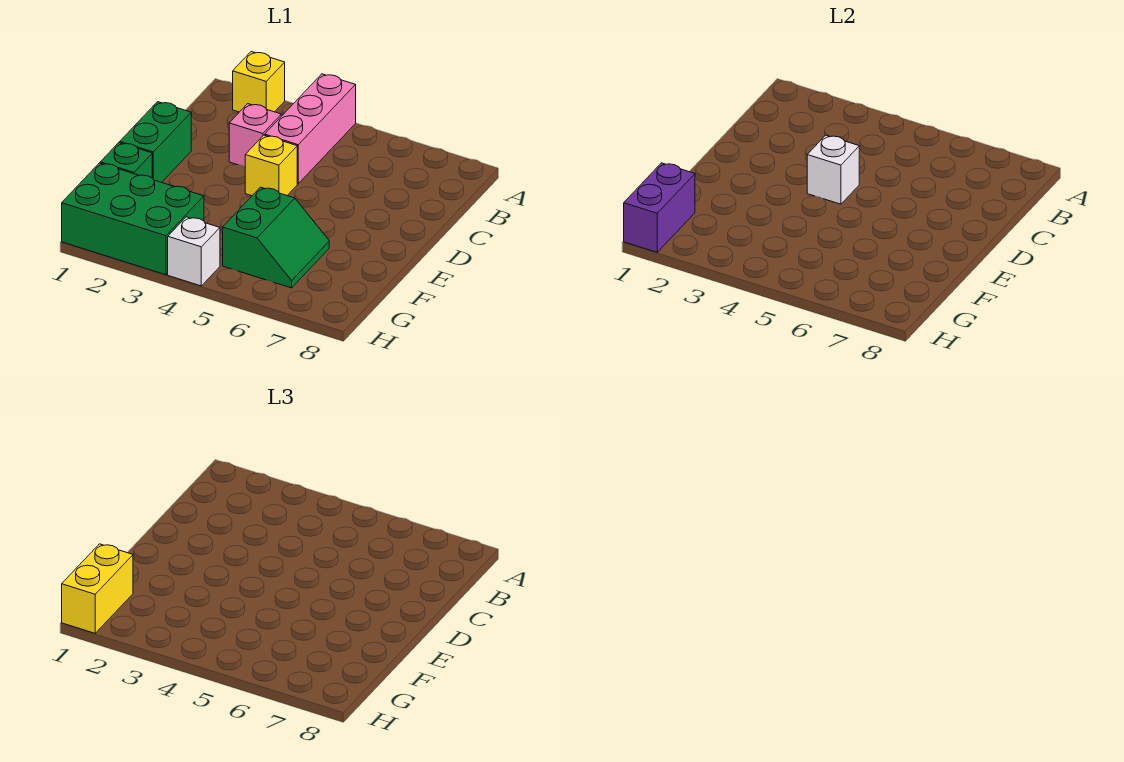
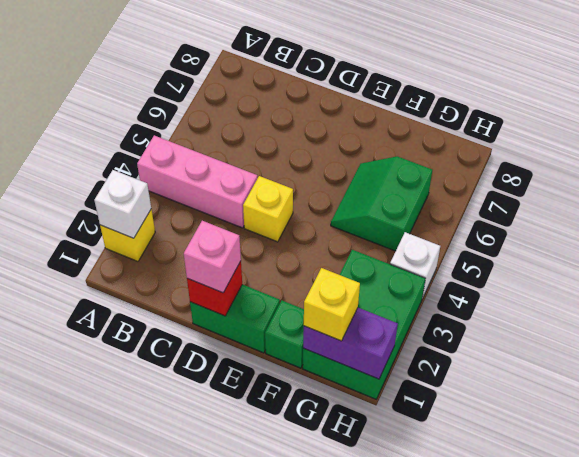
pink 1x1 brick [229,104,281,167] -> pink 1x1 brick moved to [184,221,241,293]
none -> red 1x1 brick [187,261,242,316]
white 1x1 brick [807,135,859,204] -> white 1x1 brick moved to [94,170,151,238]
green 2x2 slope [223,187,329,288] -> green 2x2 slope turned to [331,156,432,251]
yellow 1x2 brick [62,544,133,633] -> yellow 1x1 brick [304,268,360,341]

